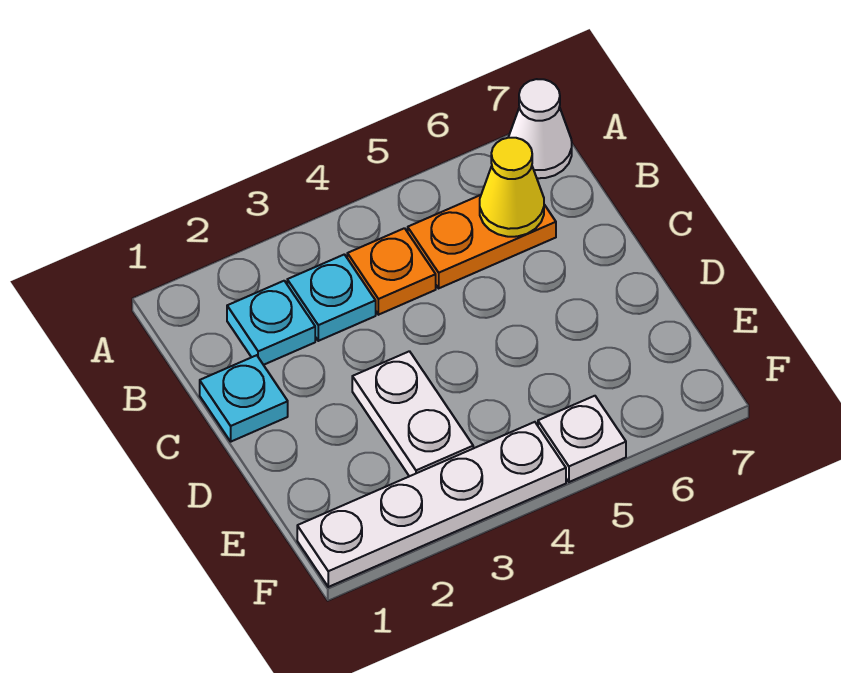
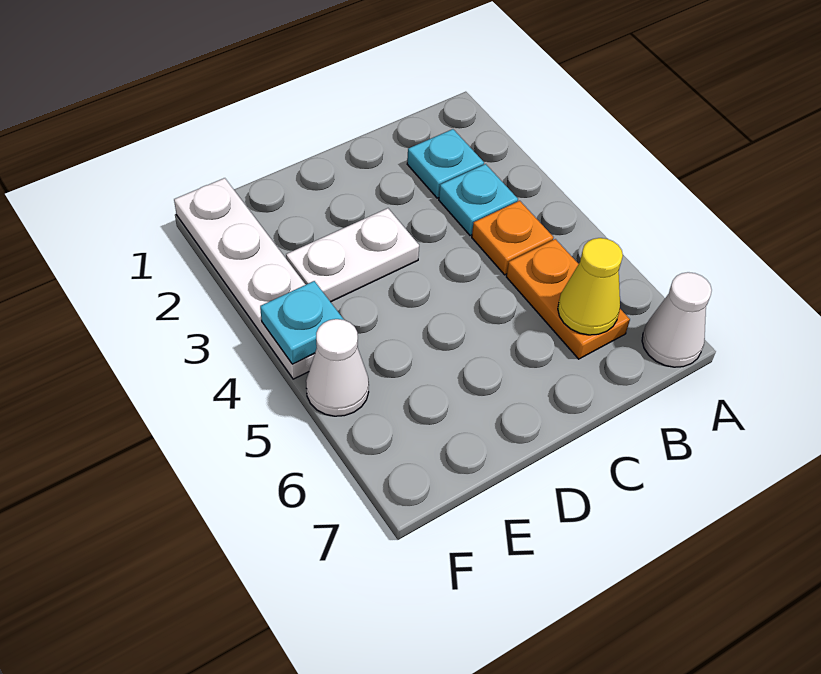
cyan 1x1 plate [200,355,288,442] -> cyan 1x1 plate moved to [260,281,344,364]
white 1x1 plate [538,396,626,482] -> white 1x1 cone [306,319,369,416]

